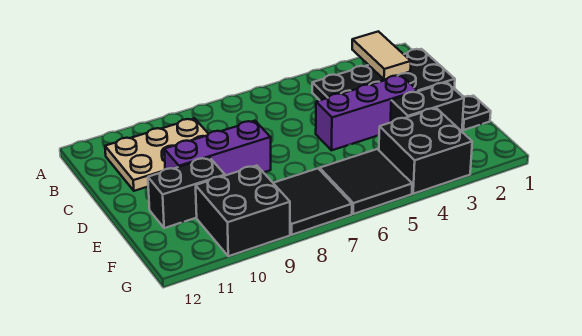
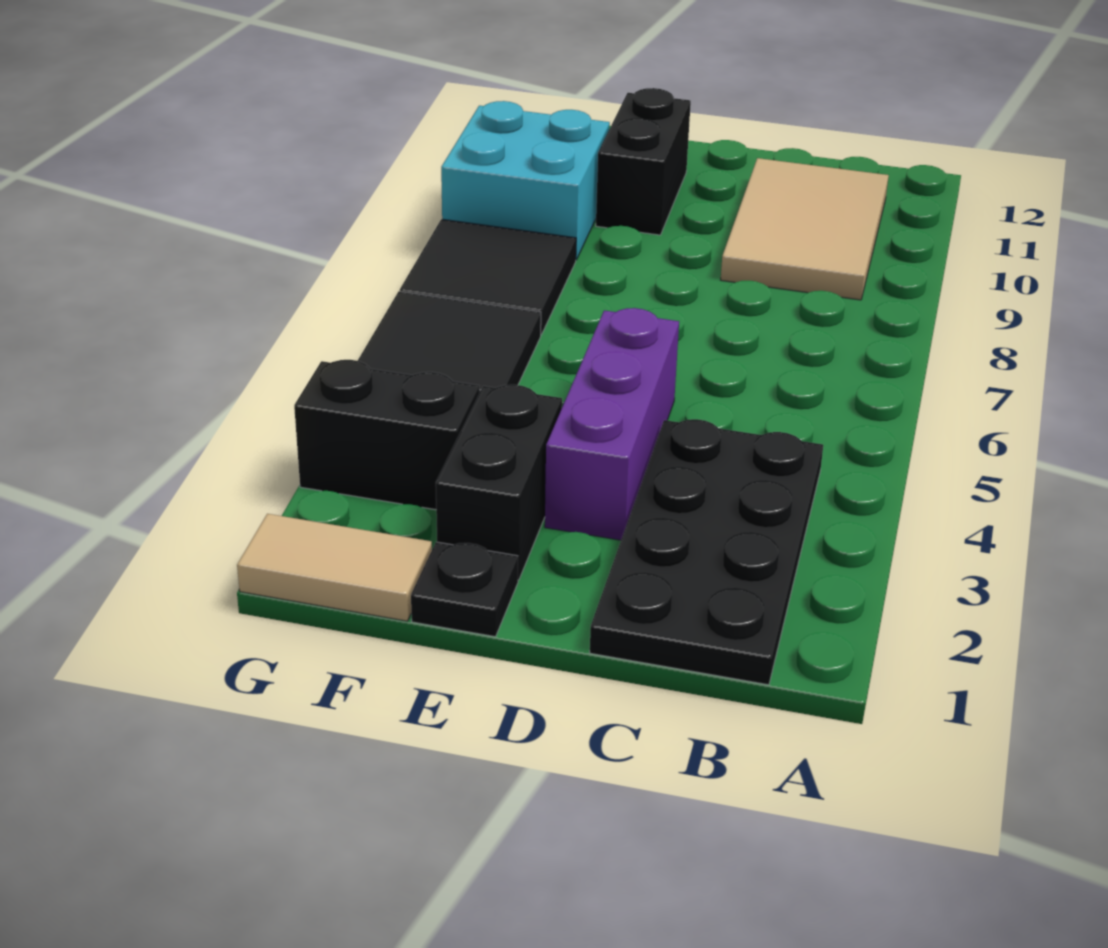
tan 1x2 tile [352,31,411,80] -> tan 1x2 tile moved to [237,514,432,621]
tan 2x3 plate [105,118,208,191] -> tan 2x3 tile [721,158,889,300]
purple 1x3 brick [164,121,271,176] -> none
black 2x2 brick [379,108,472,194] -> black 1x2 brick [294,360,479,510]
black 2x2 brick [196,166,290,256] -> cyan 2x2 brick [441,101,610,260]

